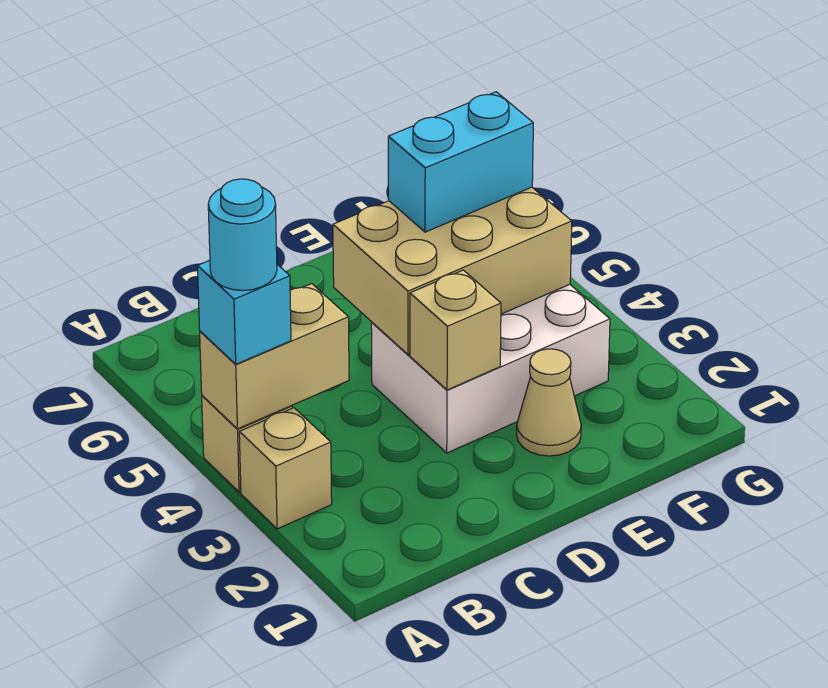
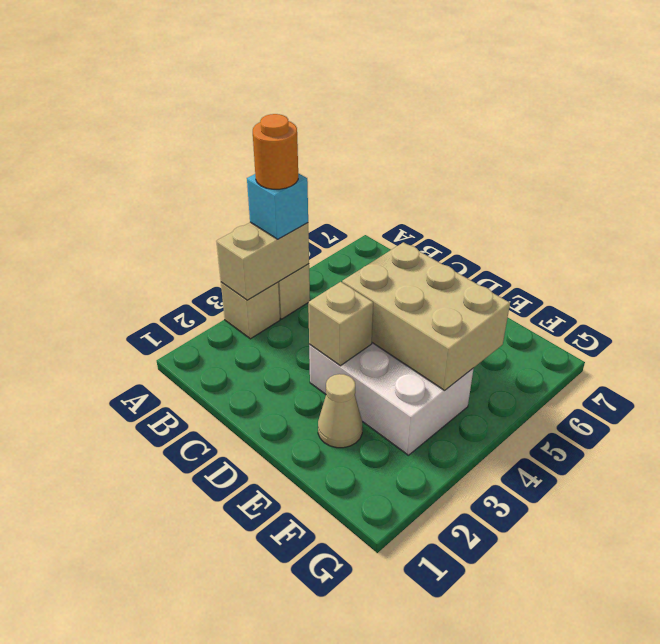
tan 1x2 brick [200,284,349,429] -> tan 1x2 brick turned to [216,222,309,300]
cyan 1x1 round brick [208,179,277,291] -> orange 1x1 round brick [253,114,298,189]
cyan 1x2 brick [388,92,533,232] -> none

